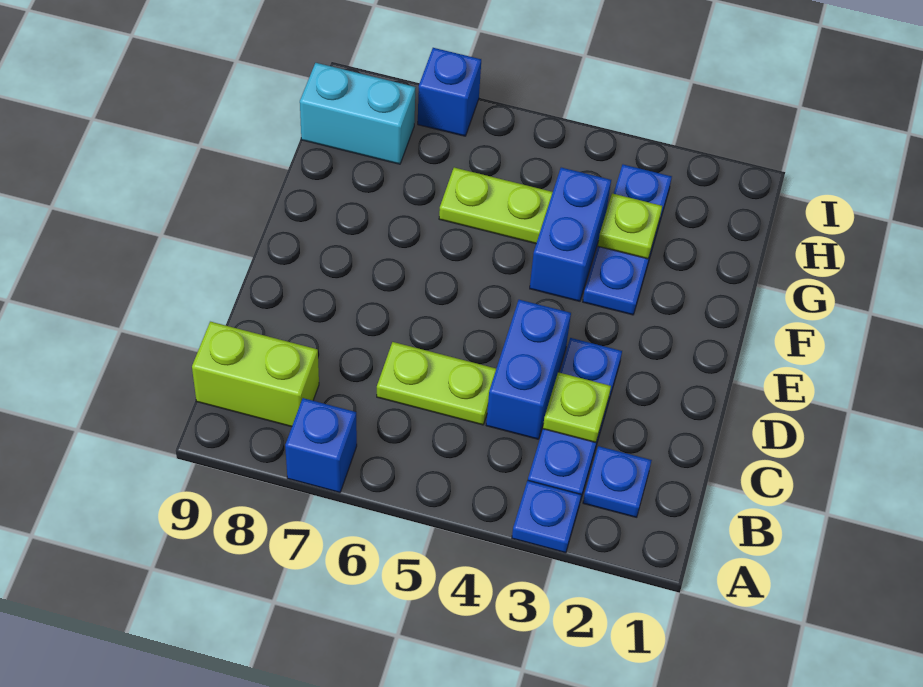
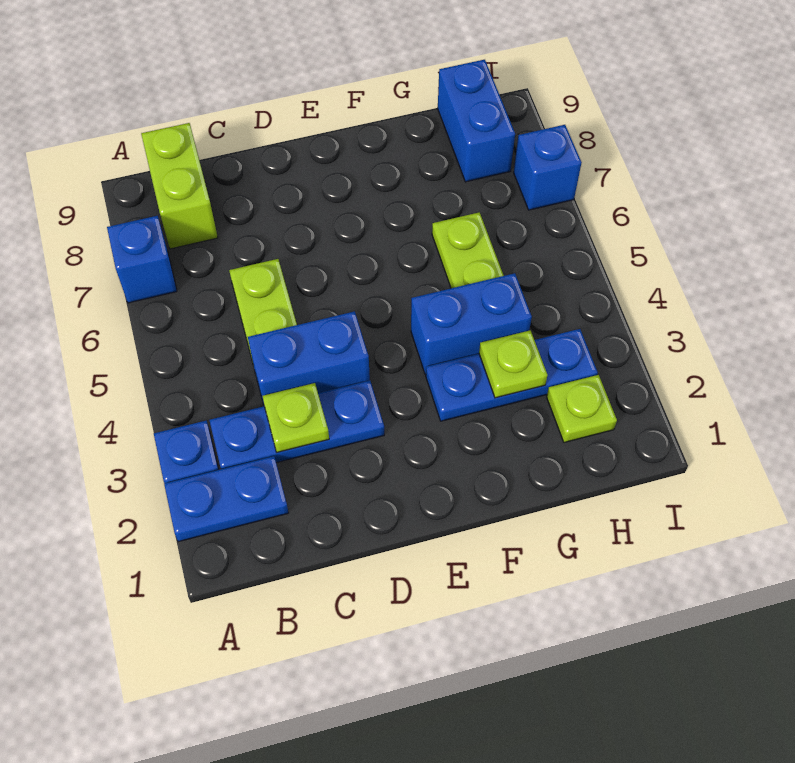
blue 1x1 plate [583,446,652,517] -> blue 1x2 plate [164,456,289,542]
none -> lime 1x1 plate [547,375,617,443]
cyan 1x2 brick [300,63,415,164] -> blue 1x2 brick [438,60,515,182]

